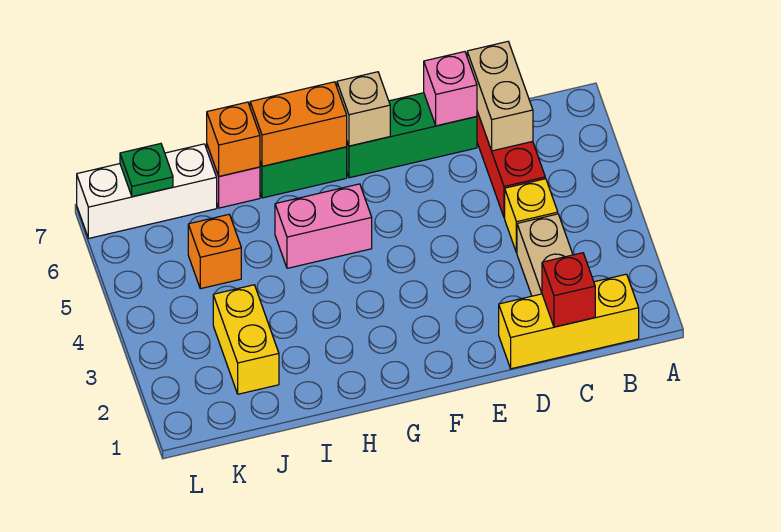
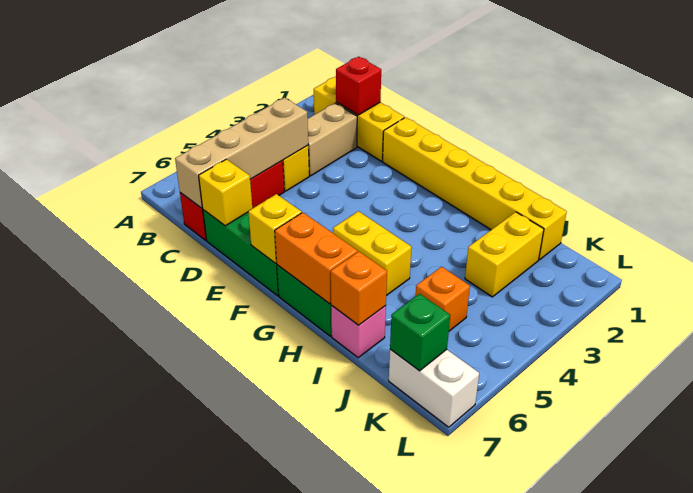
tan 1x2 brick [467,42,533,151] -> tan 1x4 brick [175,98,308,208]
pink 1x1 brick [424,52,477,126] -> yellow 1x1 brick [199,159,252,226]
none -> yellow 1x6 brick [383,117,567,260]
tan 1x1 brick [337,72,390,146] -> yellow 1x1 brick [248,194,302,263]
pink 1x2 brick [275,184,372,268] -> yellow 1x2 brick [333,211,411,296]
white 1x3 brick [77,144,217,238] -> white 1x2 brick [389,349,479,427]
green 1x1 plate [120,144,173,197] -> green 1x1 brick [390,294,450,371]

